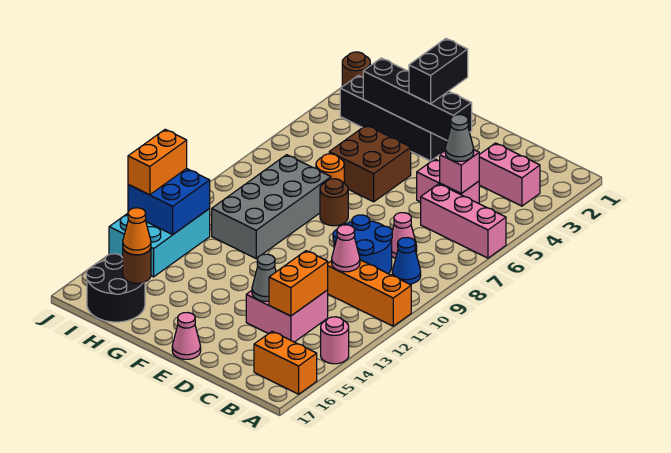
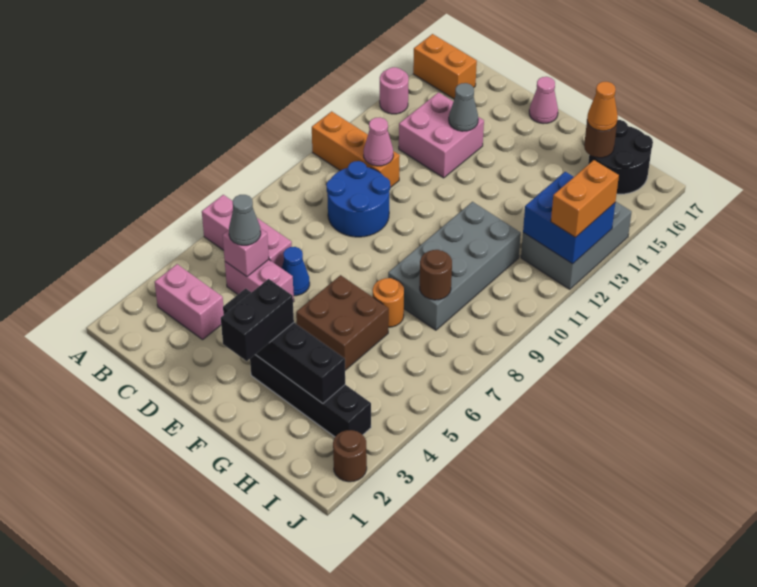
blue 1x1 cone [392,238,421,284] -> blue 1x1 cone moved to [282,247,310,296]
pink 1x1 cone [392,213,417,258] -> none
orange 1x2 brick [269,251,328,316] -> none
brown 1x1 round brick [320,179,348,226] -> brown 1x1 round brick moved to [420,250,452,300]
cyan 2x3 brick [109,209,210,277] -> grey 2x3 brick [521,202,632,289]

